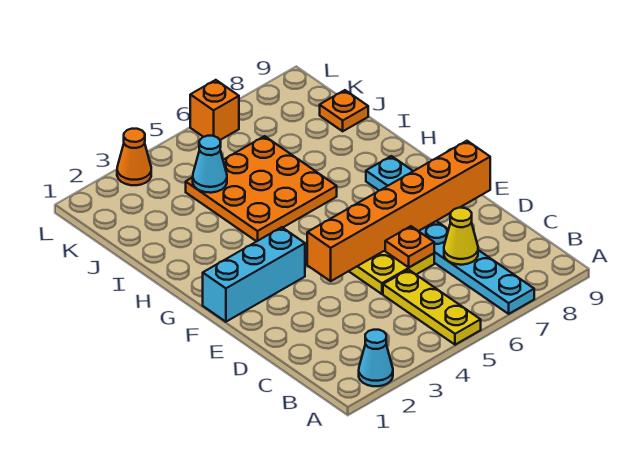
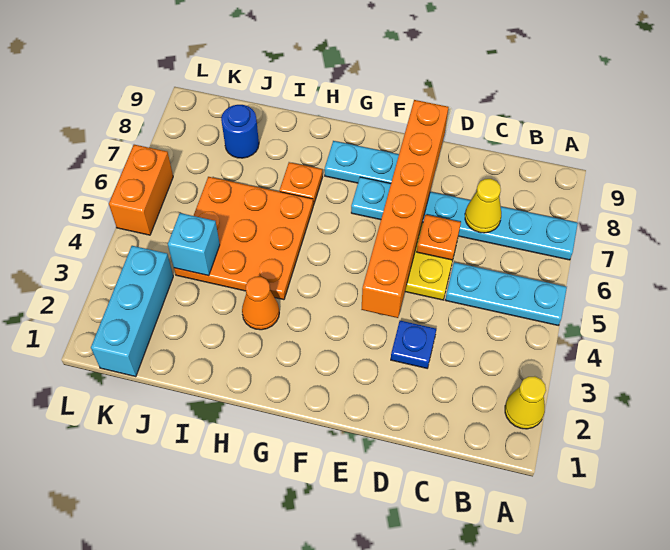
cyan 1x1 cone [359,330,393,386] -> yellow 1x1 cone [505,376,546,429]
yellow 1x3 plate [383,270,481,345] -> cyan 1x3 plate [446,262,567,326]
none -> blue 1x1 plate [391,321,436,368]
cyan 1x3 brick [203,227,305,322] -> cyan 1x3 brick moved to [91,246,173,377]
cyan 1x1 cone [193,136,227,193] -> cyan 1x1 brick [168,213,220,276]
none -> blue 1x1 round brick [221,105,259,158]
orange 1x1 plate [320,90,368,131] -> orange 1x1 plate moved to [279,162,323,205]
orange 1x1 cone [117,129,151,185] -> orange 1x1 cone moved to [242,277,279,330]
orange 1x1 brick [190,80,239,140] -> orange 1x2 brick [109,145,173,235]

